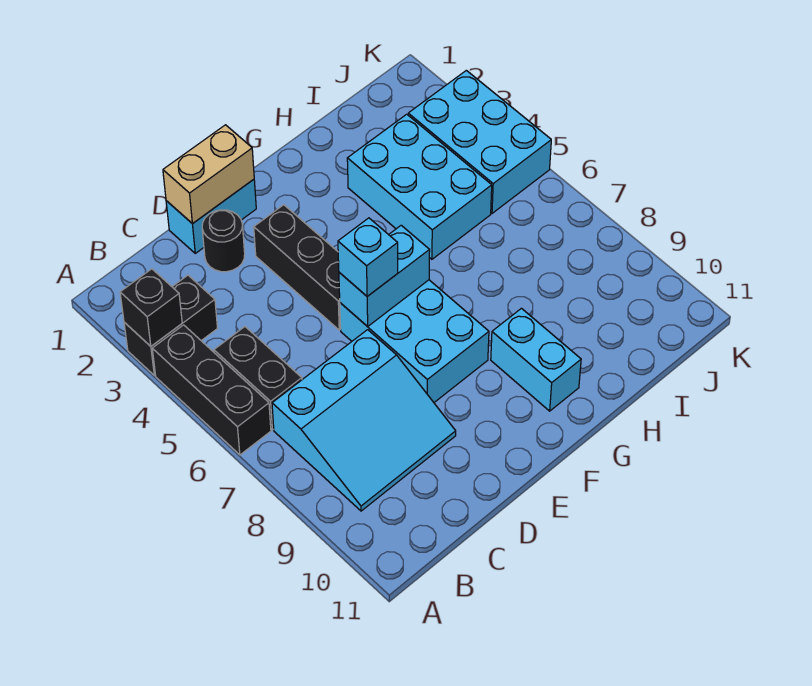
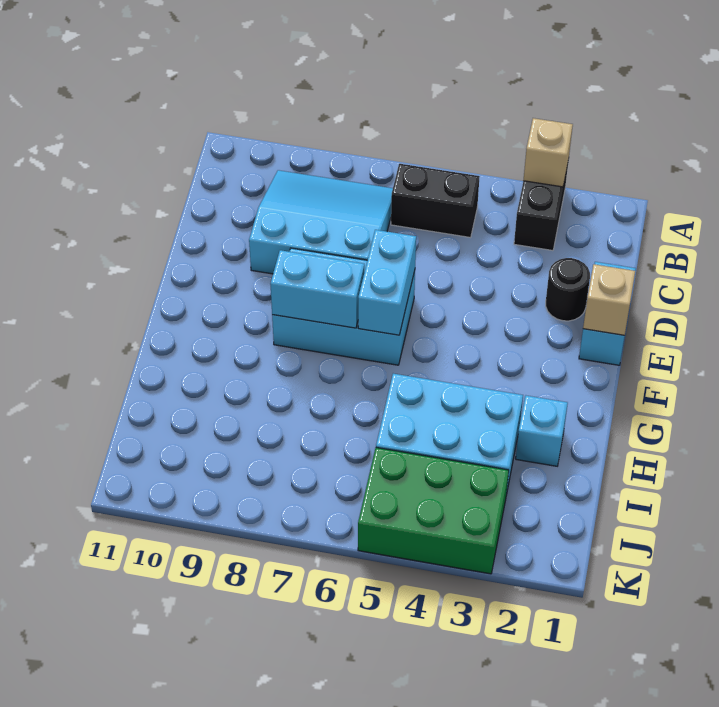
black 1x1 brick [120,269,182,346] -> tan 1x1 brick [523,118,573,187]
black 1x3 brick [152,325,271,455] -> none
cyan 3x3 slope [272,330,456,511] -> cyan 3x3 slope turned to [249,170,393,274]
tan 1x2 brick [163,125,254,224] -> tan 1x1 brick [583,264,635,335]
black 1x3 brick [254,205,341,330] -> none
cyan 1x1 brick [338,218,398,296] -> cyan 1x1 brick moved to [516,396,568,466]
cyan 1x2 brick [491,308,581,411] -> cyan 1x2 brick moved to [270,250,364,328]
cyan 2x3 brick [408,70,551,213] -> green 2x3 brick [358,448,509,574]

